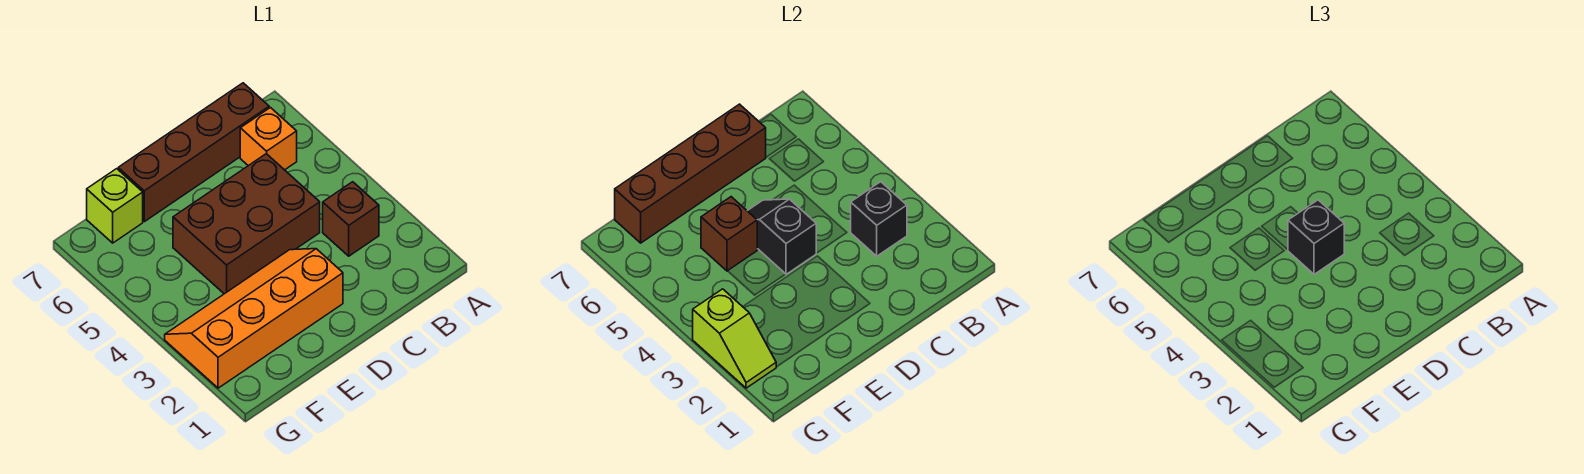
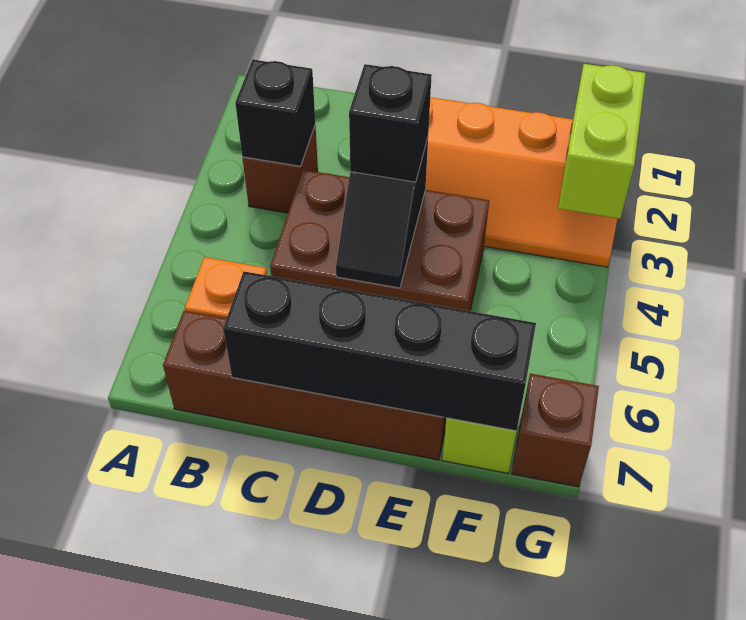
brown 1x4 brick [615,104,766,243] -> black 1x4 brick [223,271,536,431]
brown 1x1 brick [701,197,757,271] -> brown 1x1 brick moved to [512,374,599,487]
lime 1x2 slope [693,289,776,388] -> lime 1x2 brick [558,64,646,219]

